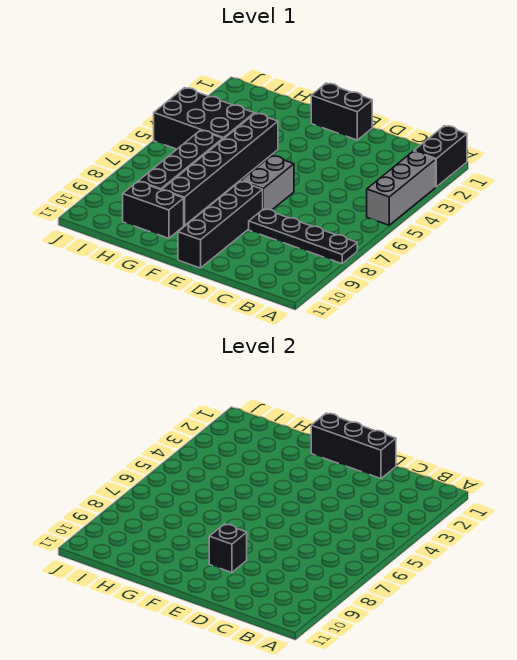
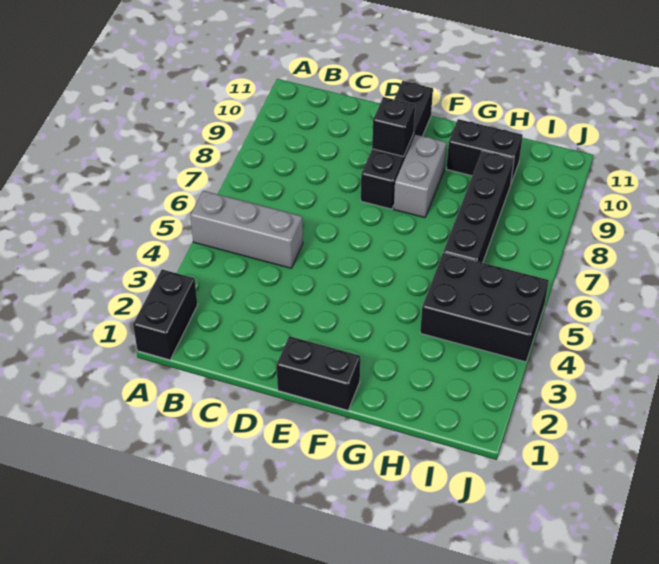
grey 1x3 brick [367,151,436,225] -> grey 1x3 brick turned to [190,191,303,268]
black 1x4 plate [249,209,357,264] -> none
black 1x3 brick [311,413,396,479] -> none
grey 1x2 brick [241,156,294,210] -> grey 1x2 brick moved to [394,135,447,218]
black 1x6 brick [162,113,278,226] -> none

